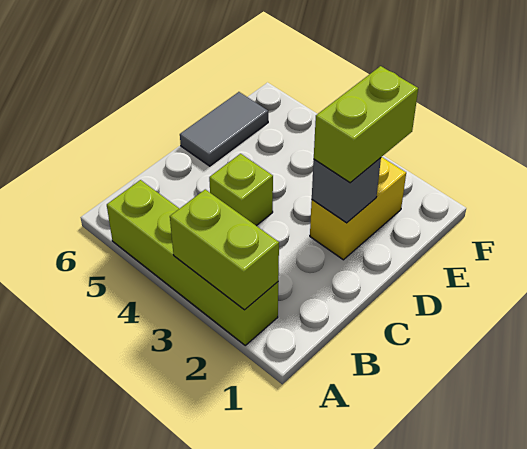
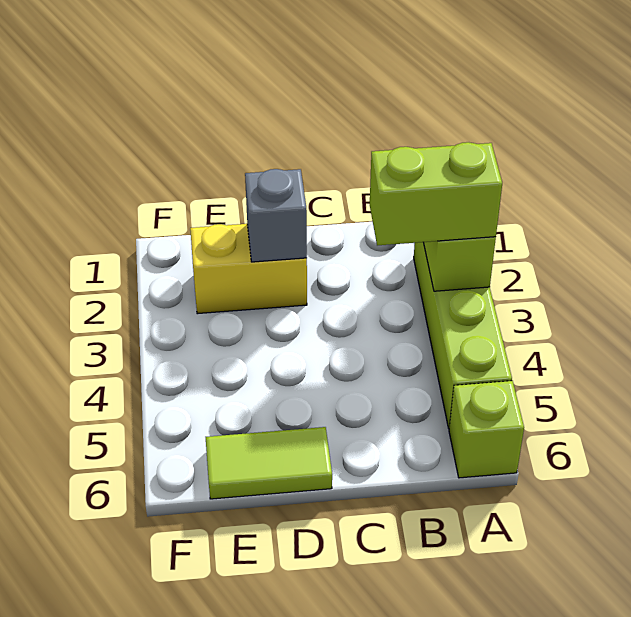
lime 1x1 brick [209,154,273,226] -> lime 1x1 brick moved to [449,381,524,478]
lime 1x2 brick [314,66,418,183] -> lime 1x2 brick moved to [370,142,502,246]
grey 1x2 tile [180,92,268,166] -> lime 1x2 tile [206,427,332,499]

